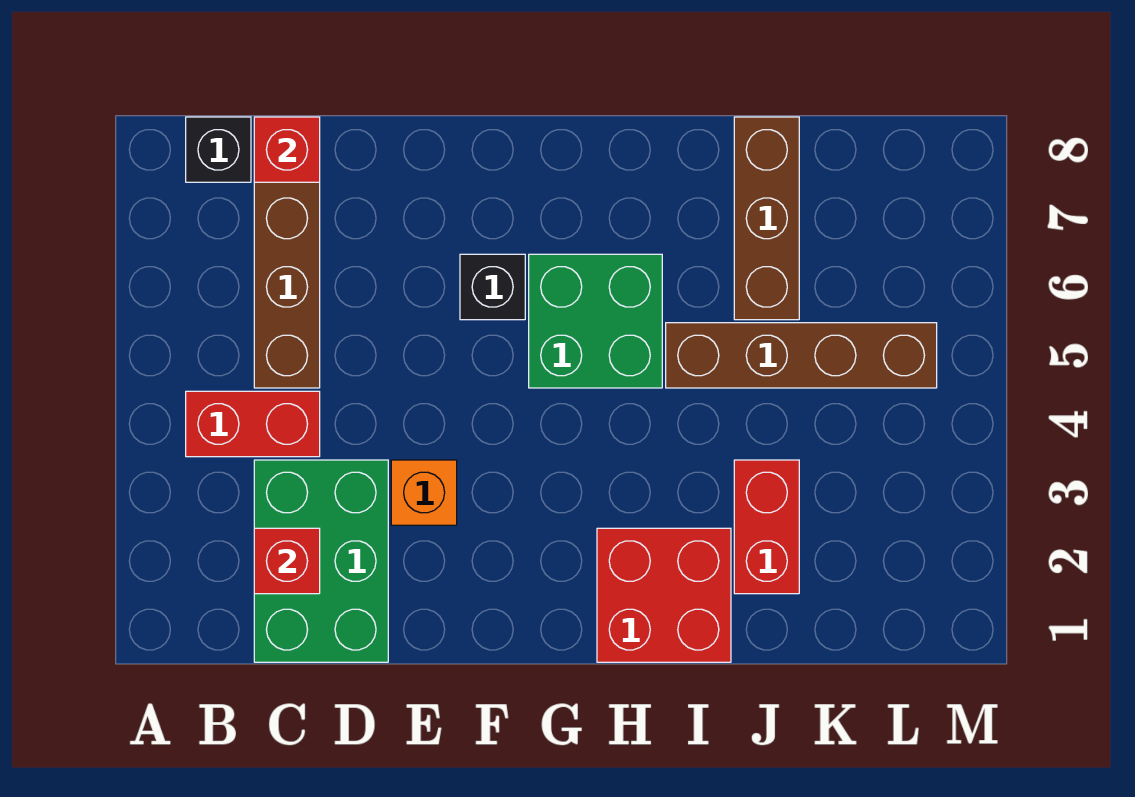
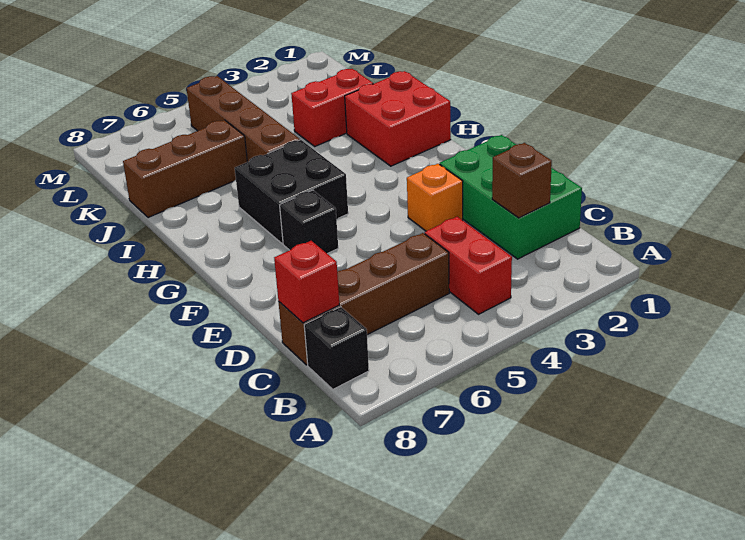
green 2x3 brick [254,460,388,662] -> green 2x3 brick turned to [440,135,582,259]
red 1x1 brick [254,528,320,594] -> brown 1x1 brick [492,143,552,218]
green 2x2 brick [529,254,662,388] -> black 2x2 brick [235,140,348,244]

